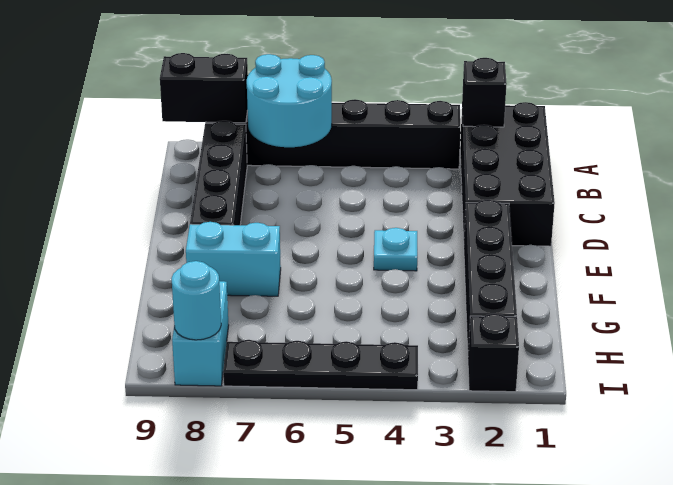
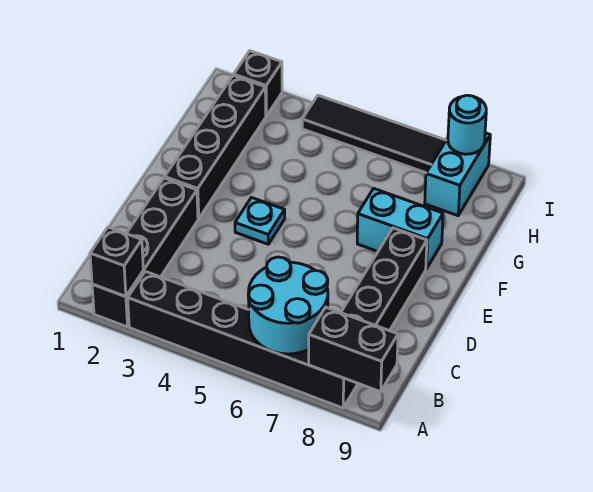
black 2x4 brick [460,102,555,246] -> black 1x4 brick [92,178,198,327]
black 1x4 plate [223,340,418,390] -> black 1x4 tile [302,95,446,173]

